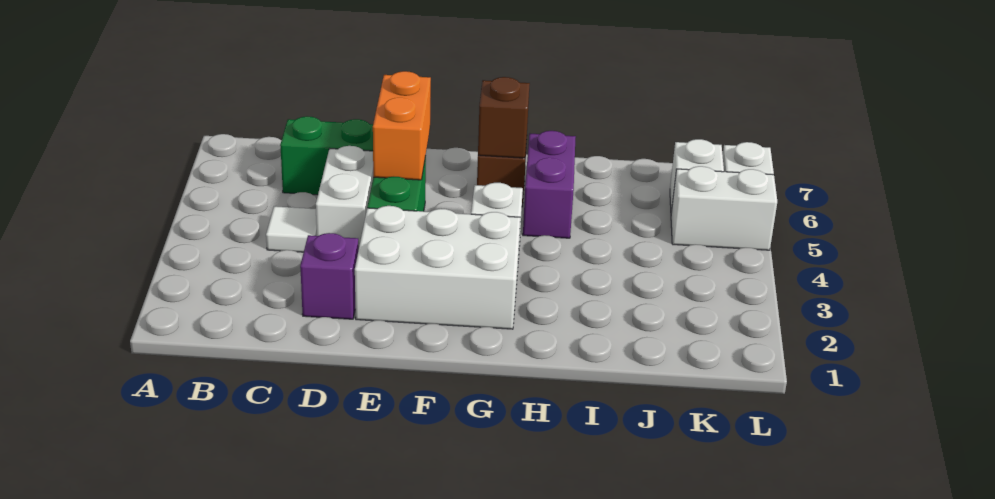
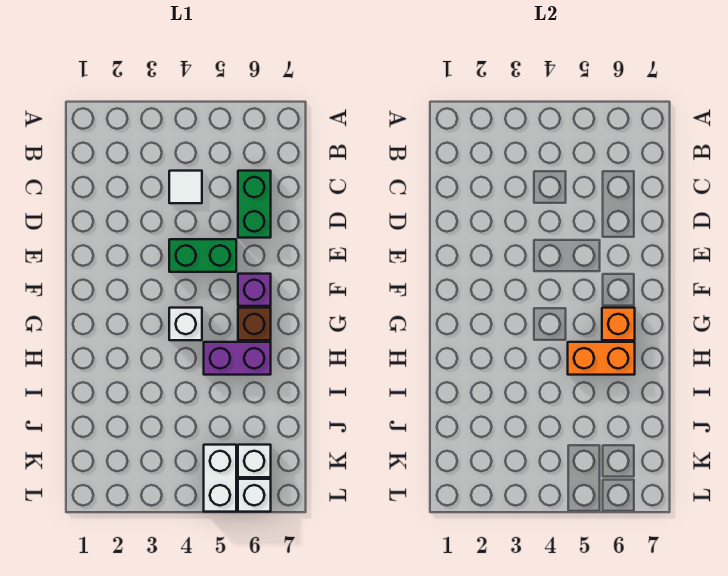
purple 1x1 brick [300,233,359,319] -> purple 1x1 brick moved to [238,274,271,306]
white 1x2 brick [316,146,373,245] -> none
white 2x3 brick [355,206,520,329] -> none
orange 1x2 brick [373,71,431,180] -> orange 1x2 brick moved to [568,342,635,375]
brown 1x1 brick [478,77,530,158] -> orange 1x1 brick [602,308,635,340]

